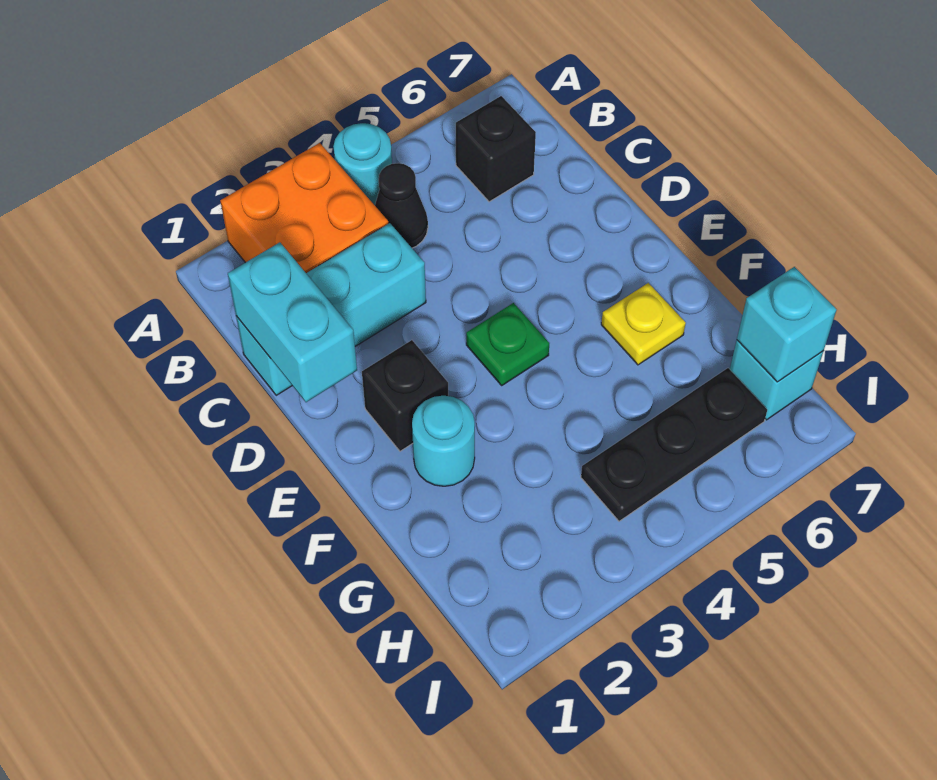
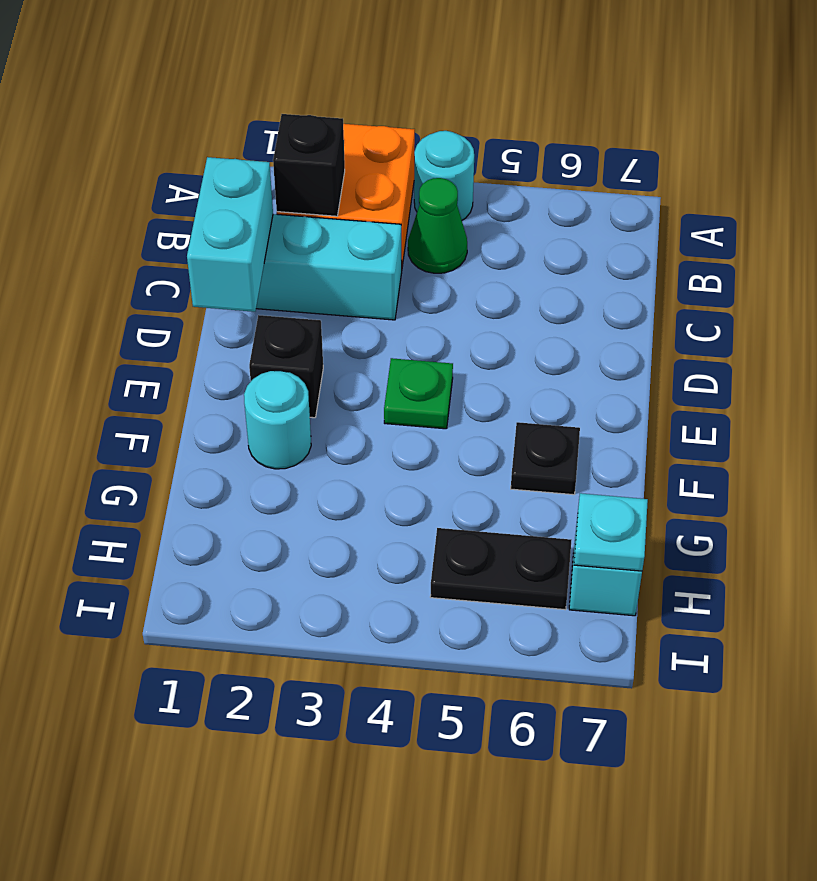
black 1x1 cone [375,163,428,248] -> green 1x1 cone [408,178,467,273]
black 1x1 brick [456,96,536,202] -> black 1x1 brick moved to [273,114,345,216]
yellow 1x1 plate [601,283,686,365] -> black 1x1 plate [511,422,580,495]
black 1x3 plate [581,368,767,521] -> black 1x2 plate [430,528,571,610]
cyan 1x1 brick [737,267,836,382] -> cyan 1x1 plate [574,493,648,571]

